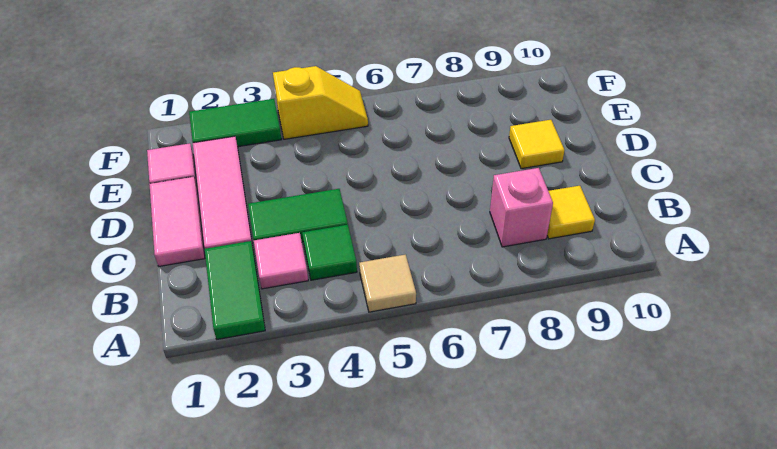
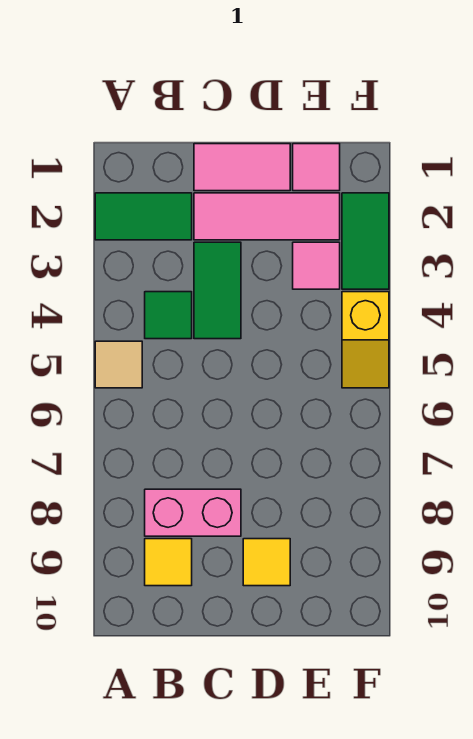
pink 1x1 tile [254,233,308,289] -> pink 1x1 tile moved to [293,242,340,289]
pink 1x1 brick [490,168,553,247] -> pink 1x2 brick [145,489,241,536]

